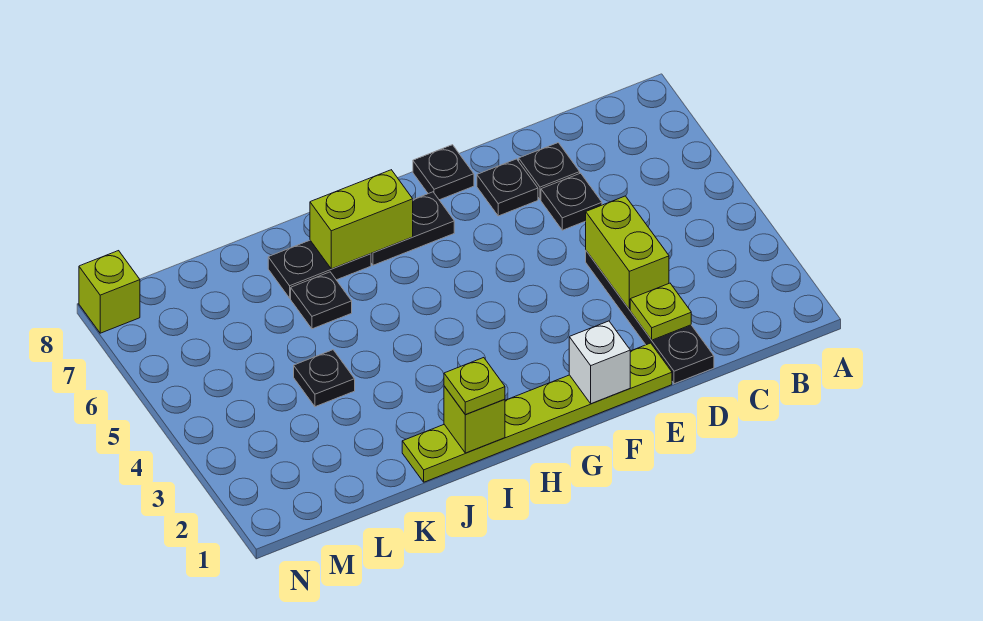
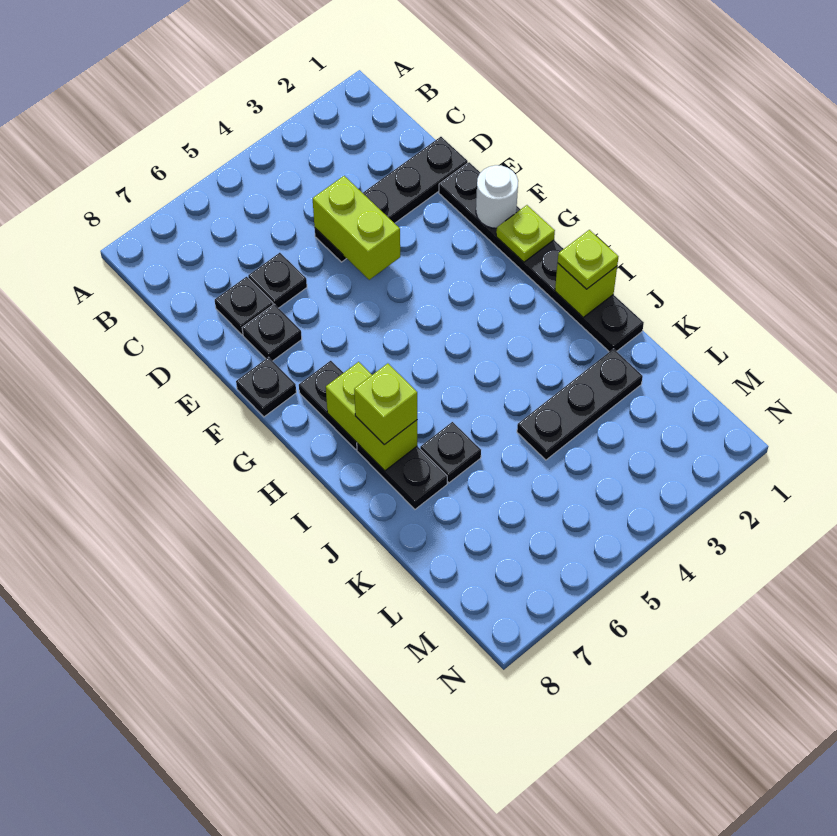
lime 1x1 plate [630,283,691,340] -> lime 1x1 plate moved to [496,205,555,262]
lime 1x2 brick [586,196,669,309] -> lime 1x2 brick turned to [313,176,400,280]
lime 1x6 plate [402,343,672,482] -> black 1x6 plate [439,162,644,352]
white 1x1 brick [569,321,630,404] -> white 1x1 round brick [476,165,518,228]
black 1x1 plate [294,350,355,407] -> black 1x3 plate [517,349,643,460]
lime 1x1 brick [79,251,140,333] -> lime 1x1 brick moved to [354,363,417,445]

